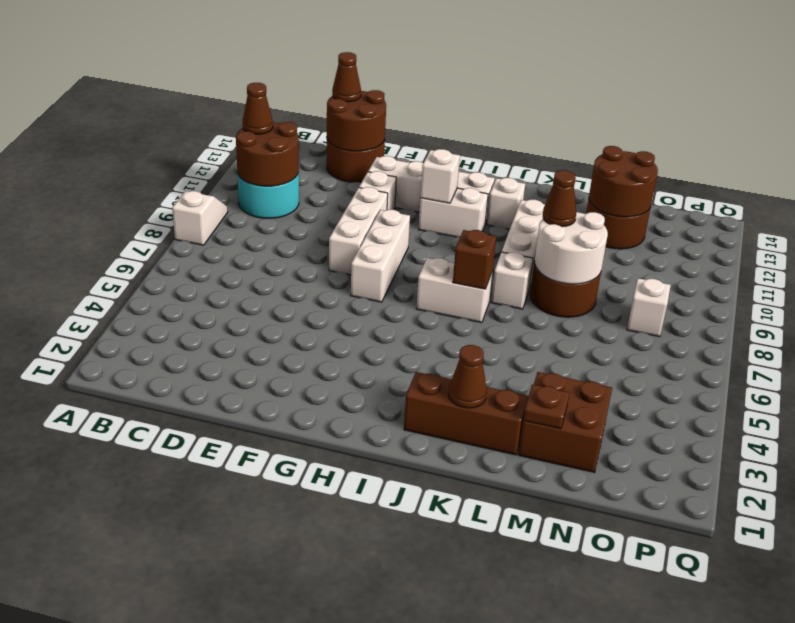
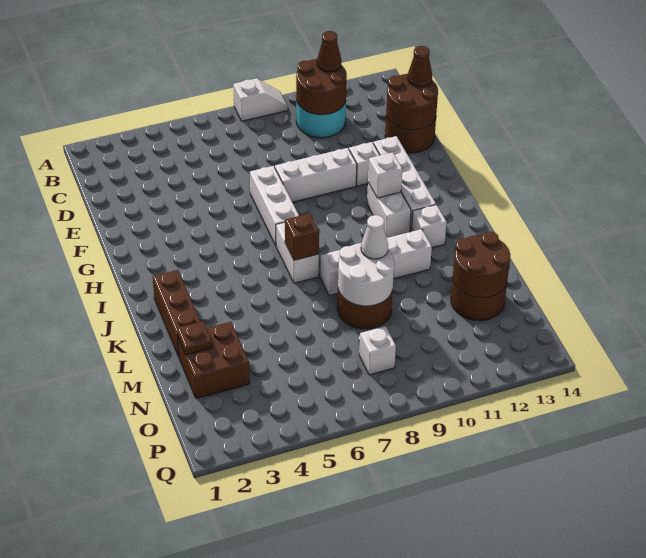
white 1x3 brick [351,210,410,302] -> white 1x3 brick turned to [250,166,299,245]
brown 1x1 cone [449,345,487,408] -> none
brown 1x1 cone [543,170,576,227] -> white 1x1 cone [361,215,388,259]

